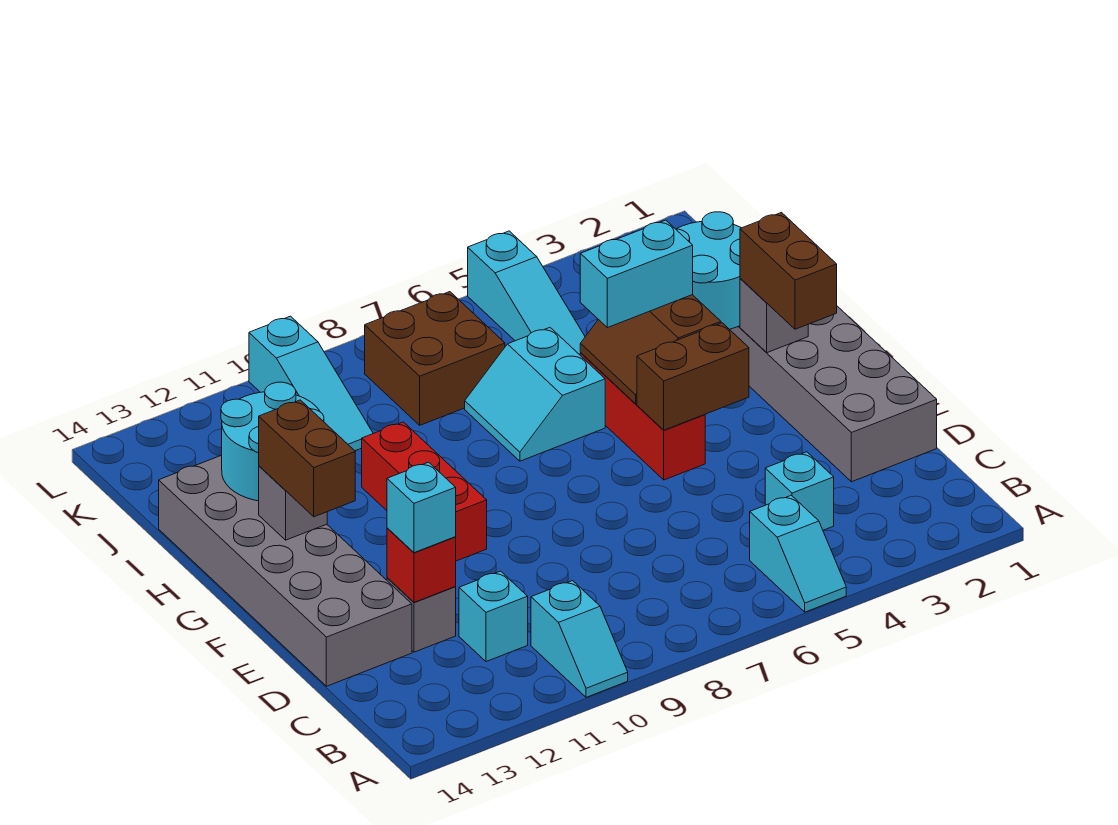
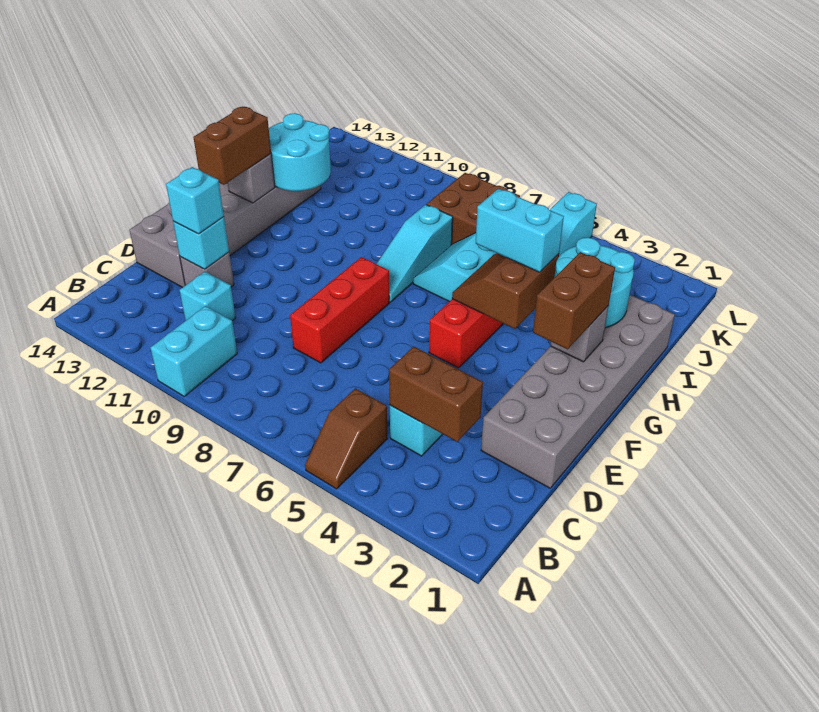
cyan 1x2 slope [750,495,846,612] -> brown 1x2 slope [305,388,388,489]
cyan 1x2 slope [531,581,628,697] -> cyan 1x2 brick [151,306,237,396]
red 1x1 brick [387,528,456,602] -> cyan 1x1 brick [173,217,229,269]
brown 1x2 brick [637,323,749,430] -> brown 1x2 brick moved to [389,346,483,442]
red 1x3 brick [361,422,487,561] -> red 1x3 brick moved to [290,257,389,363]
cyan 1x3 slope [249,316,373,451] -> cyan 1x3 slope moved to [377,205,453,302]

